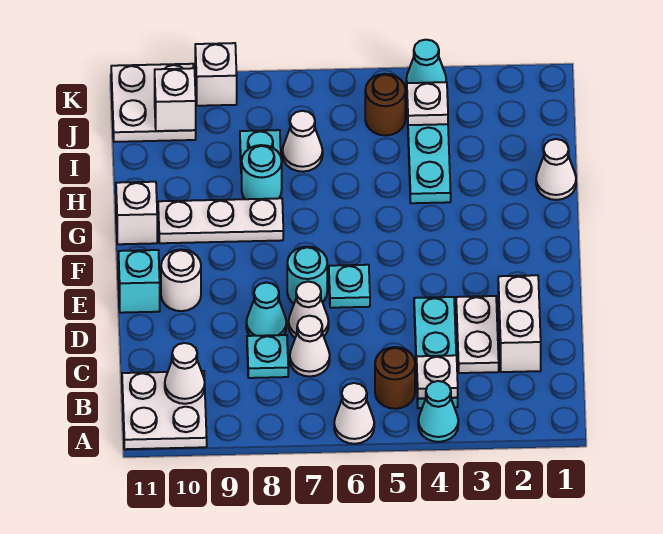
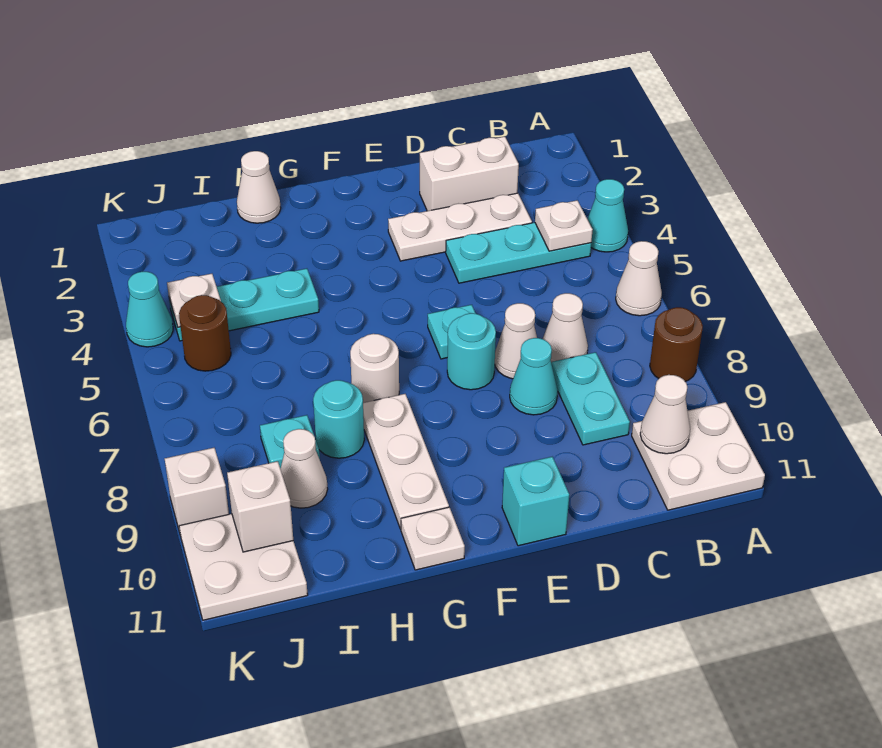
brown 1x1 round brick [375,347,415,409] -> brown 1x1 round brick moved to [650,307,703,381]
white 1x2 plate [456,296,499,373] -> white 1x3 plate [388,193,532,261]
cyan 1x1 plate [247,335,288,378] -> cyan 1x2 plate [551,352,630,445]
white 1x1 round brick [161,249,201,311] -> white 1x1 round brick moved to [350,334,399,403]
white 1x1 brick [116,182,157,244] -> white 1x1 plate [401,507,465,570]
white 1x1 cone [282,111,323,172] -> white 1x1 cone moved to [280,429,328,508]

